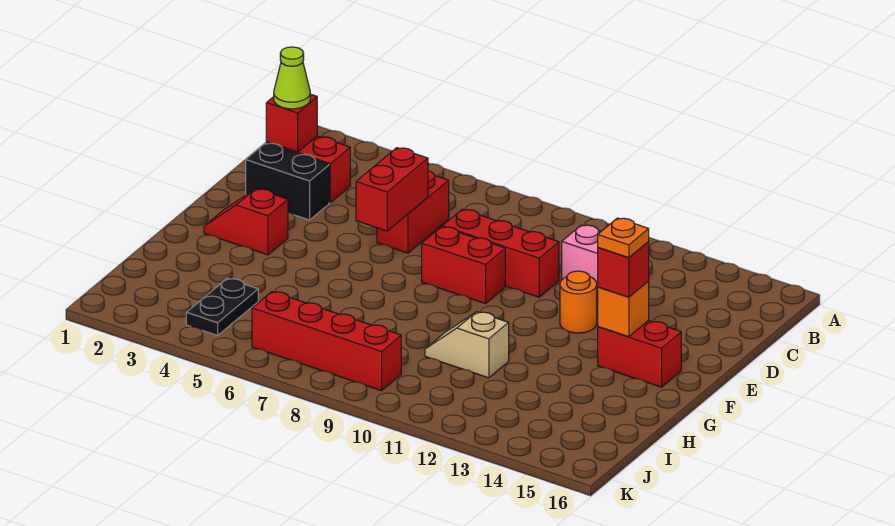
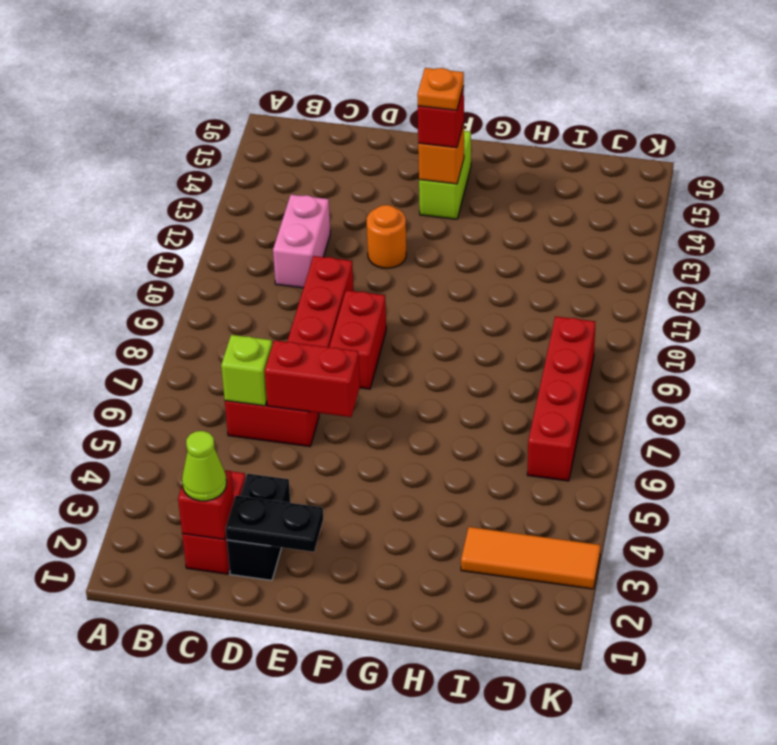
none -> lime 1x1 brick [221,335,272,406]
red 1x2 slope [204,189,288,255] -> none
red 1x2 brick [598,321,681,387] -> lime 1x2 brick [419,131,471,219]
tan 1x2 slope [425,312,509,378] -> none
none -> orange 1x3 tile [461,527,600,589]
black 1x2 plate [186,279,258,335] -> black 1x2 plate moved to [226,496,323,552]

